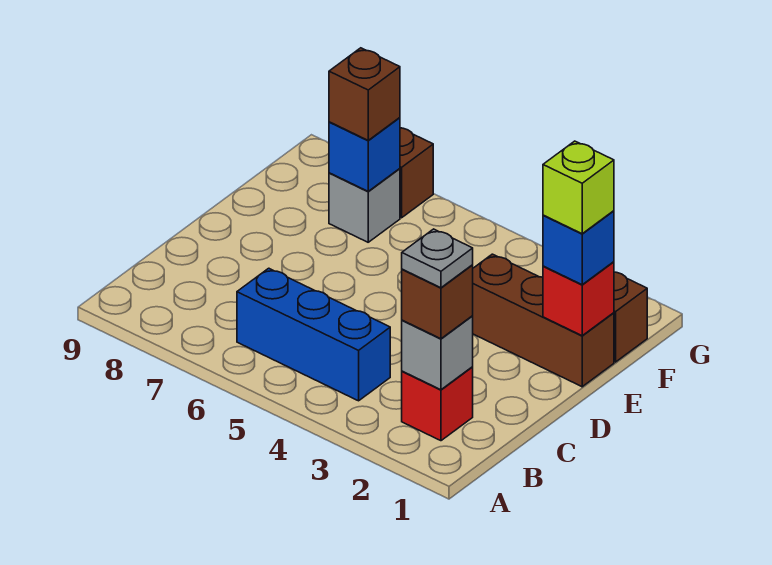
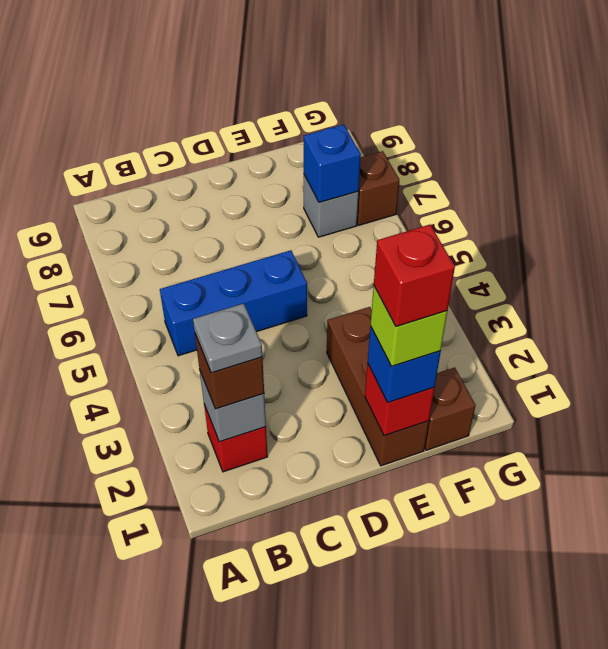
blue 1x3 brick [237,268,390,401] -> blue 1x3 brick turned to [160,250,307,356]
none -> red 1x1 brick [374,225,455,327]
brown 1x1 brick [329,48,400,140] -> none

